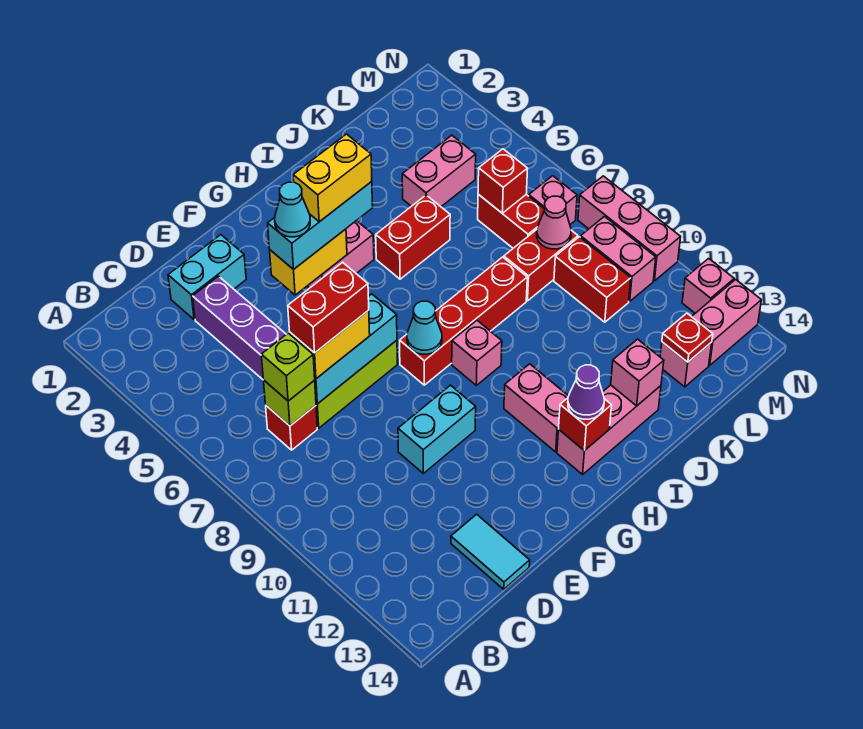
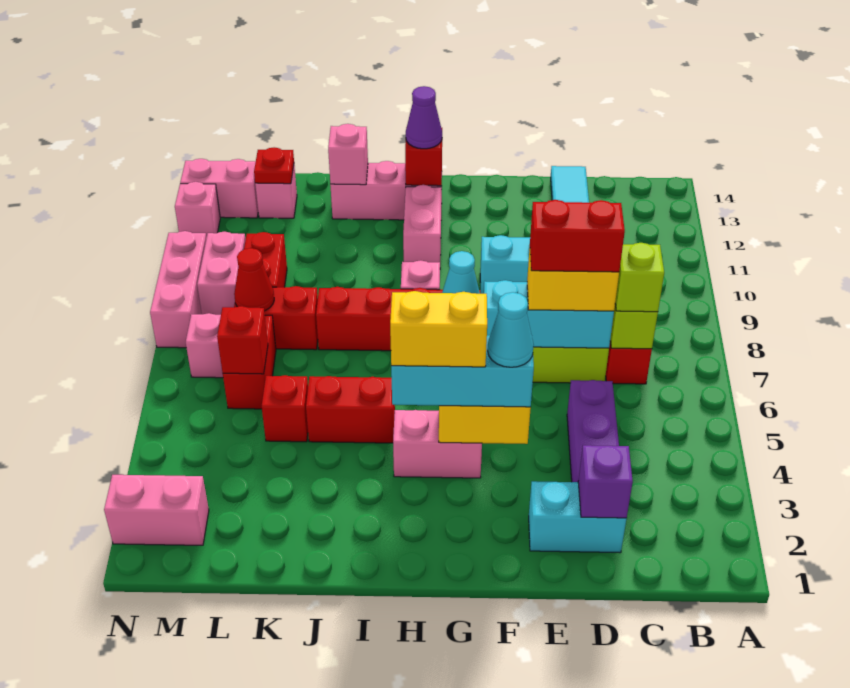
none -> purple 1x1 brick [578,445,633,518]
pink 1x2 brick [402,135,476,207] -> pink 1x2 brick moved to [104,475,209,545]
none -> red 1x1 brick [262,375,308,442]
pink 1x1 cone [537,196,571,249] -> red 1x1 cone [234,248,274,311]

